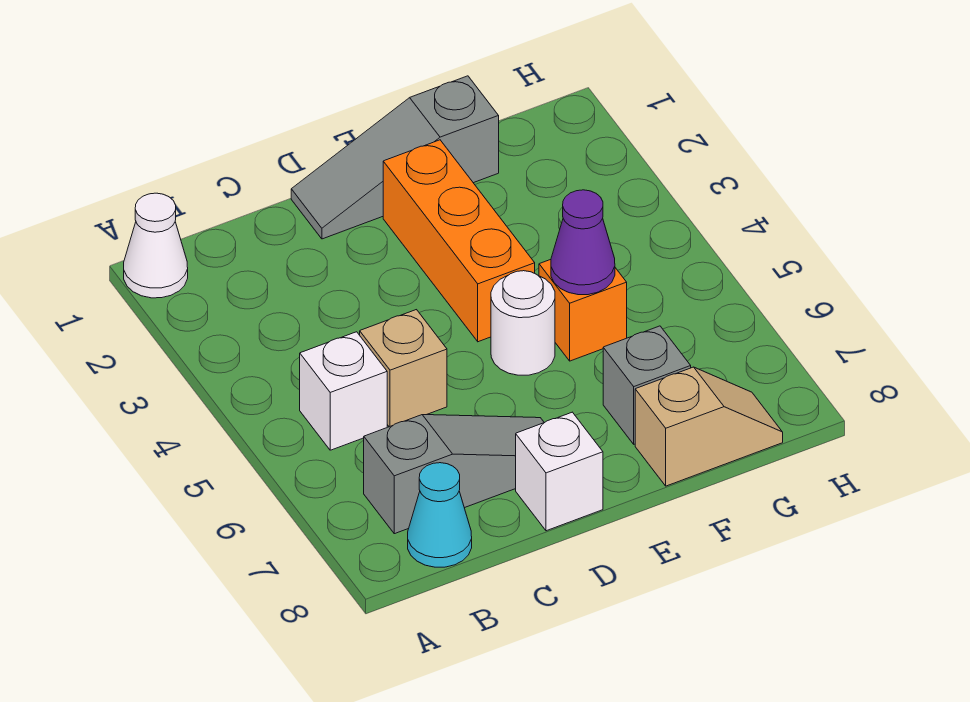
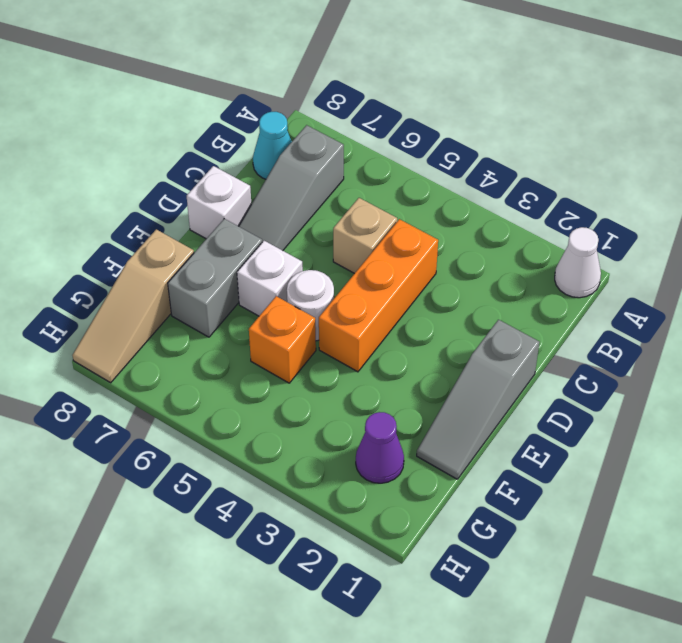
white 1x1 brick [300,332,387,450] -> white 1x1 brick moved to [237,241,303,316]
grey 1x3 slope [291,76,499,239] -> grey 1x3 slope turned to [417,320,539,479]
orange 1x3 brick [383,140,535,342] -> orange 1x3 brick turned to [319,219,438,372]
purple 1x1 cone [551,190,615,295] -> purple 1x1 cone moved to [356,412,404,483]
grey 1x1 brick [603,326,691,444] -> grey 1x2 brick [168,219,262,337]
tan 1x2 slope [635,367,783,486] -> tan 1x3 slope [72,229,194,383]

